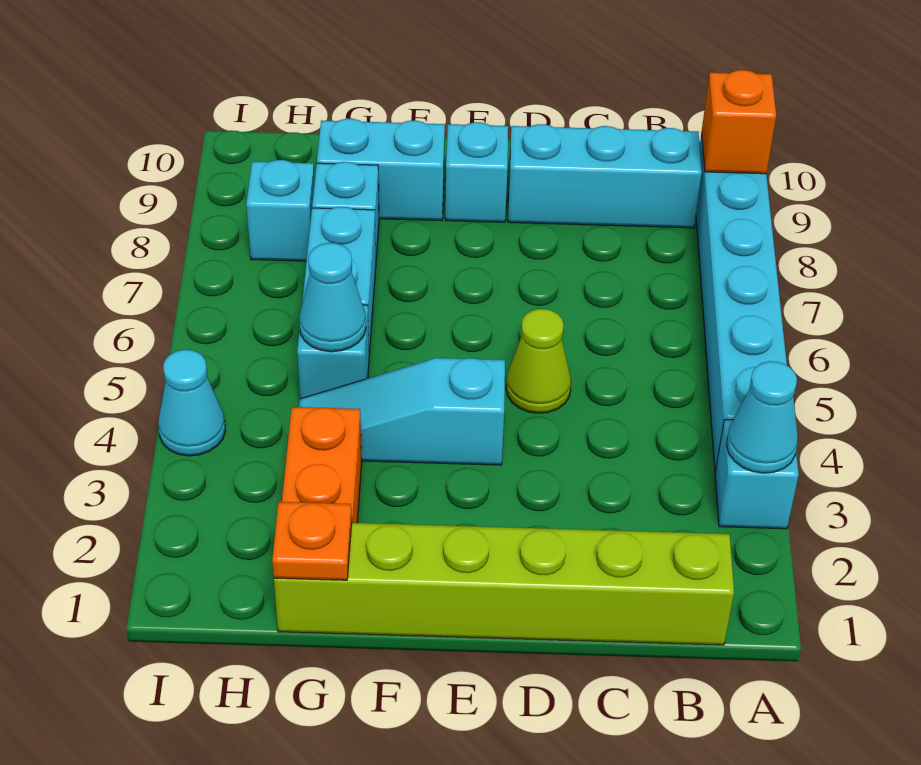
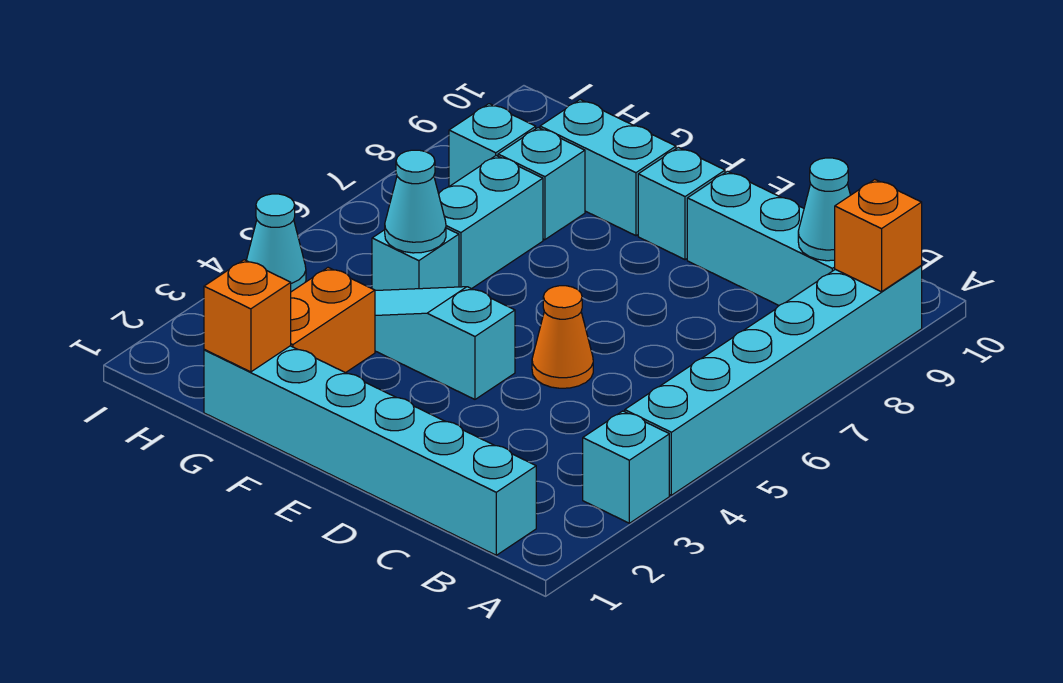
cyan 1x1 cone [726,361,798,473] -> cyan 1x1 cone moved to [798,158,850,261]
lime 1x6 brick [274,523,734,645] -> cyan 1x6 brick [204,346,536,555]
lime 1x1 cone [506,309,571,413] -> orange 1x1 cone [532,286,593,388]
orange 1x1 plate [272,502,352,580] -> orange 1x1 brick [204,260,291,372]

